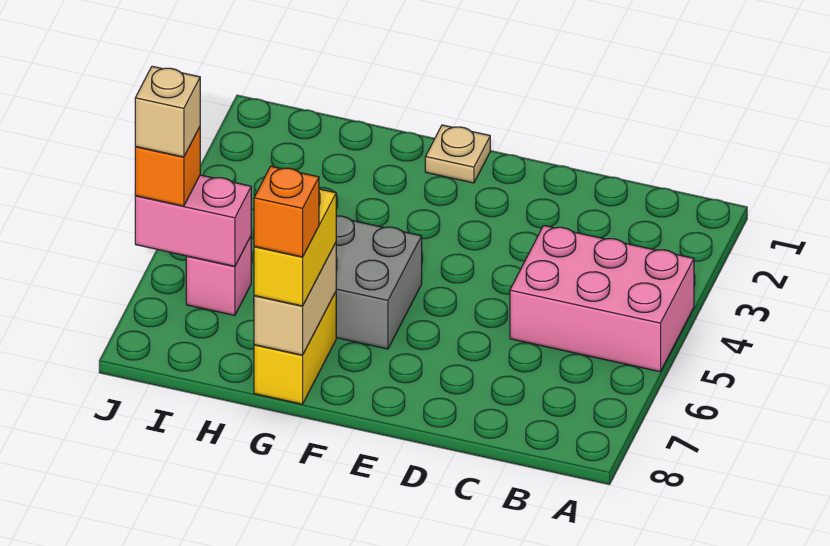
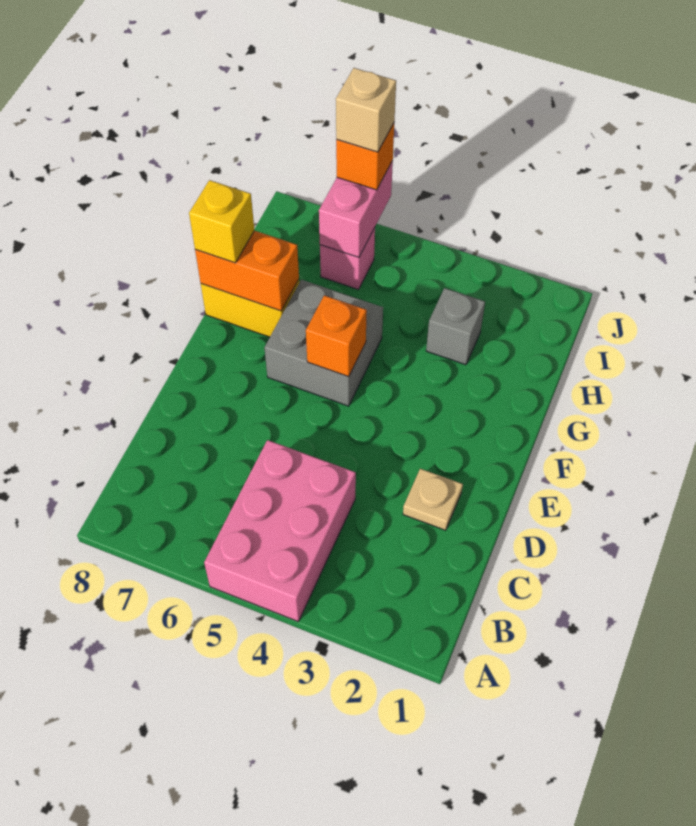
tan 1x1 plate [425,125,490,183] -> tan 1x1 plate moved to [403,469,463,530]
tan 1x2 brick [254,243,336,355] -> orange 1x2 brick [195,231,299,311]
yellow 1x2 brick [254,189,336,306] -> yellow 1x1 brick [189,180,254,263]
orange 1x1 brick [254,166,319,257] -> orange 1x1 brick moved to [306,295,367,377]
none -> grey 1x1 brick [426,288,485,365]

